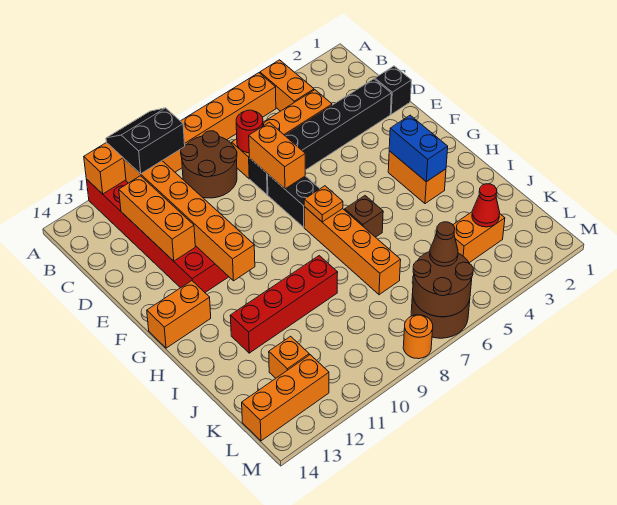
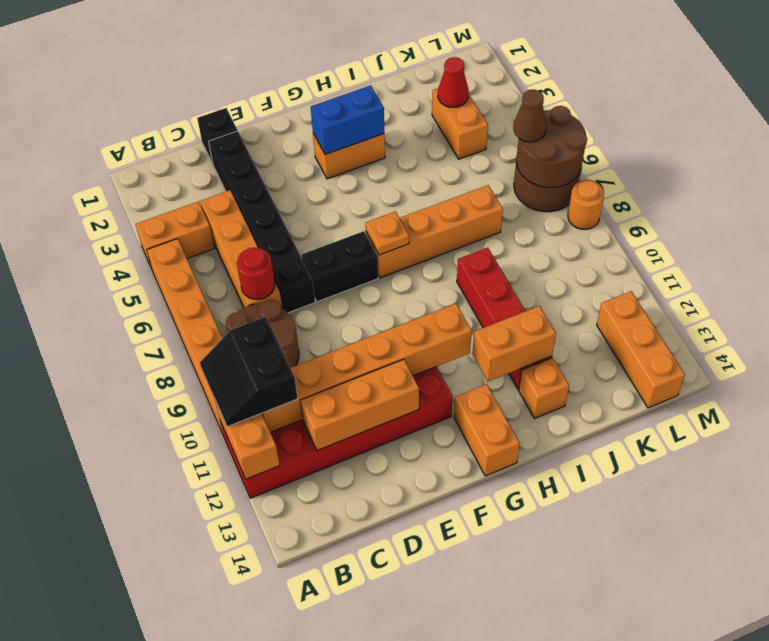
orange 1x2 brick [249,122,305,189] -> orange 1x2 brick moved to [472,306,556,381]
brown 1x1 brick [345,196,383,237] -> none
orange 1x1 brick [269,336,309,378] -> orange 1x1 brick moved to [519,358,569,419]

